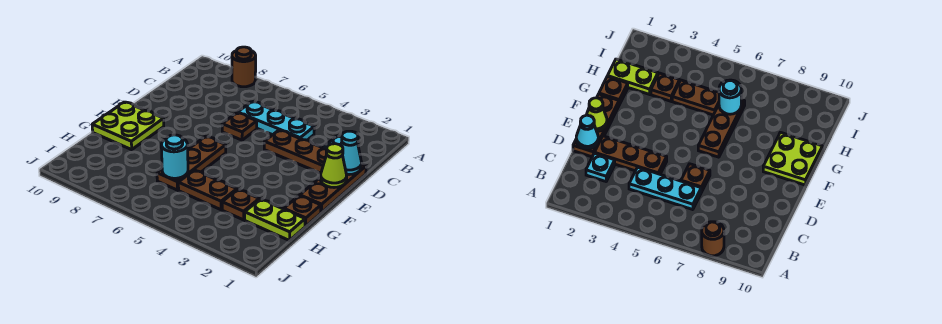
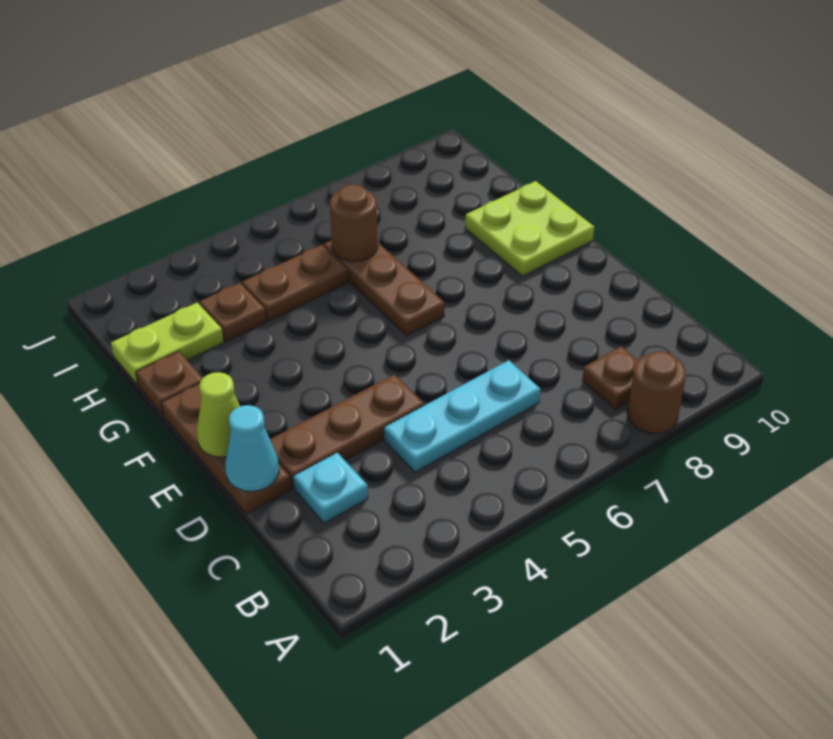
brown 1x1 plate [222,113,257,140] -> brown 1x1 plate moved to [582,346,637,409]
cyan 1x1 round brick [161,135,188,178] -> brown 1x1 round brick [330,185,378,261]

